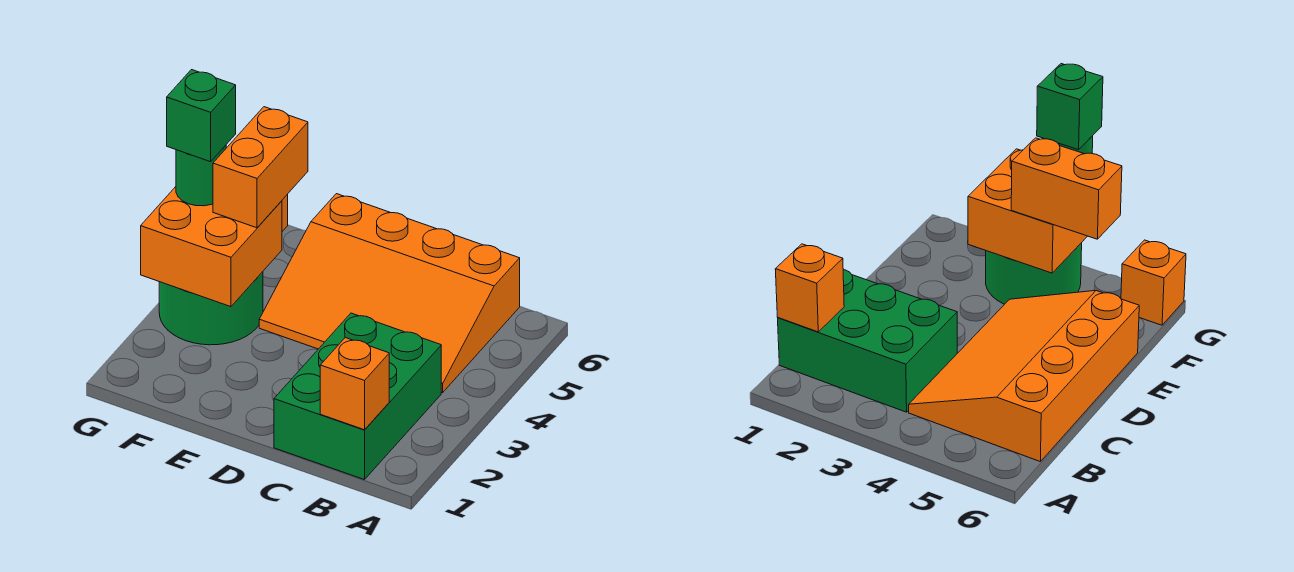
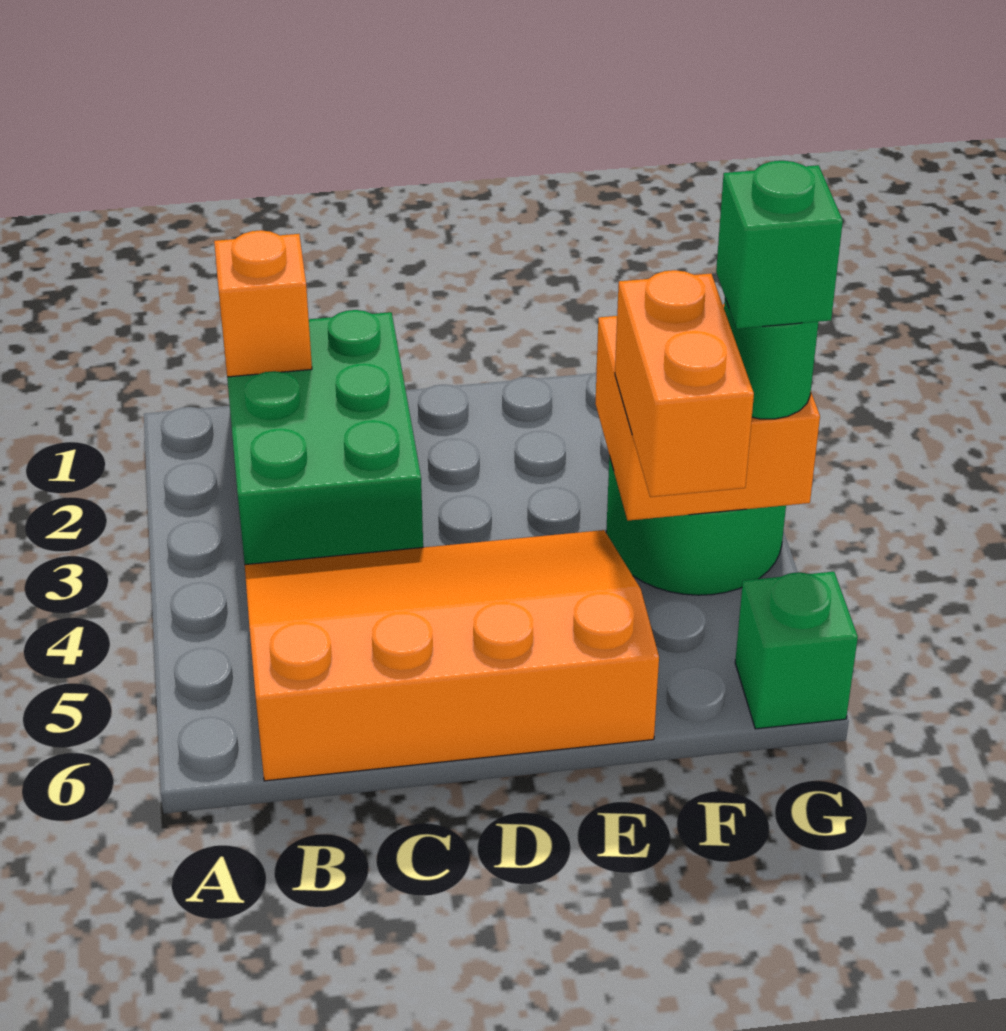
orange 1x1 brick [1121,240,1186,325] -> green 1x1 brick [735,572,858,729]

